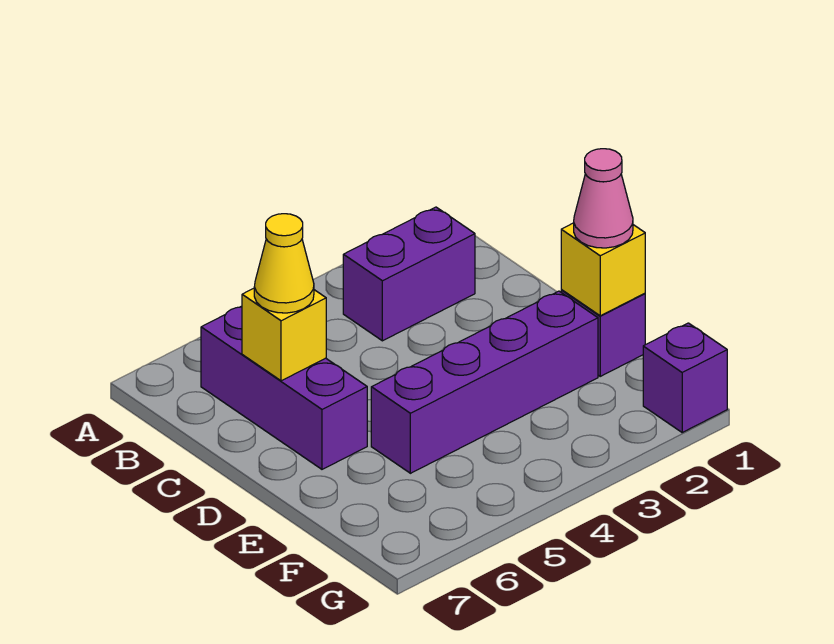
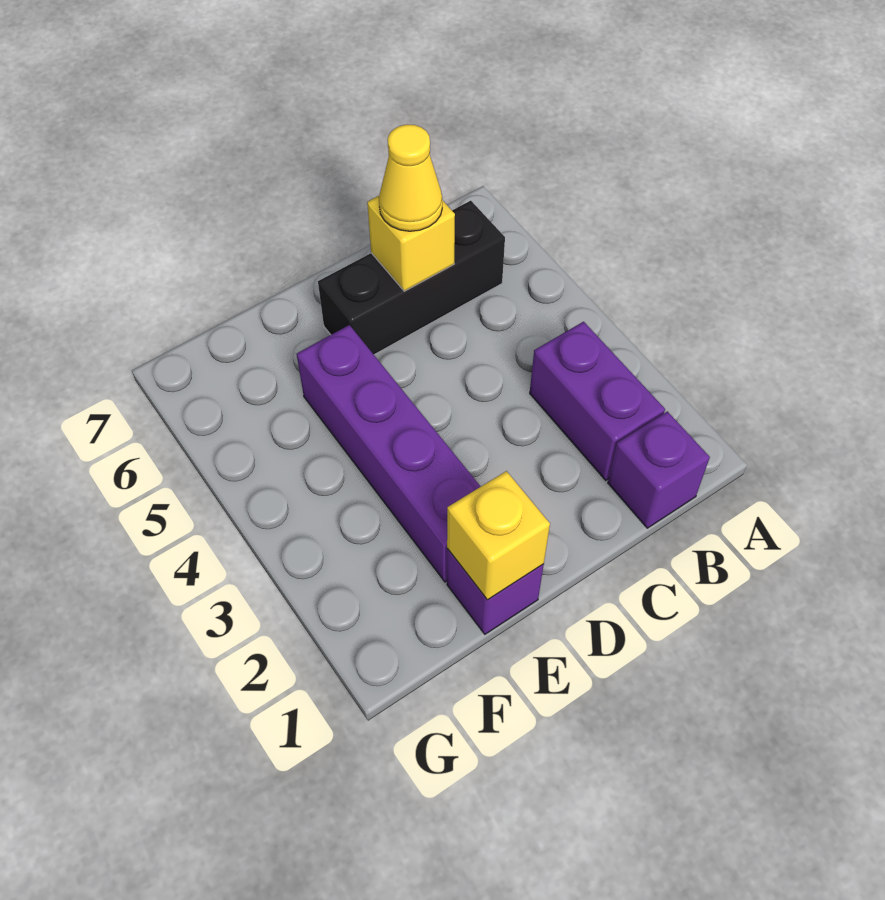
purple 1x3 brick [201,306,367,469] -> black 1x3 brick [318,201,505,355]
pink 1x1 cone [574,149,633,248] -> none
purple 1x1 brick [643,323,727,432] -> purple 1x1 brick moved to [608,411,710,528]

